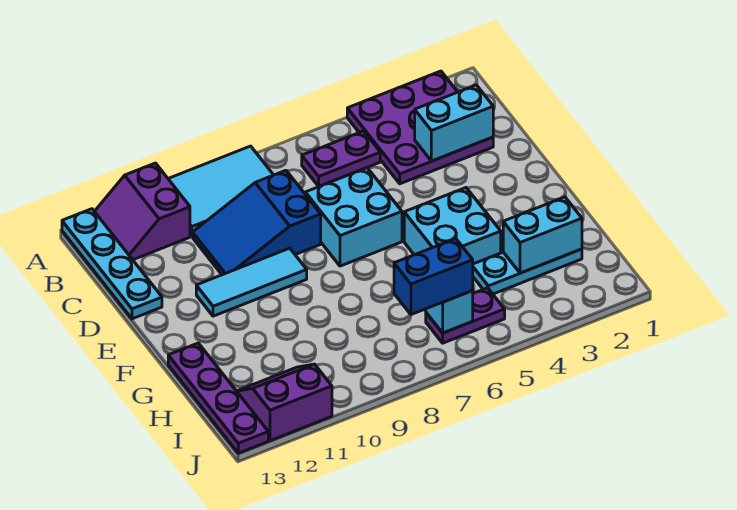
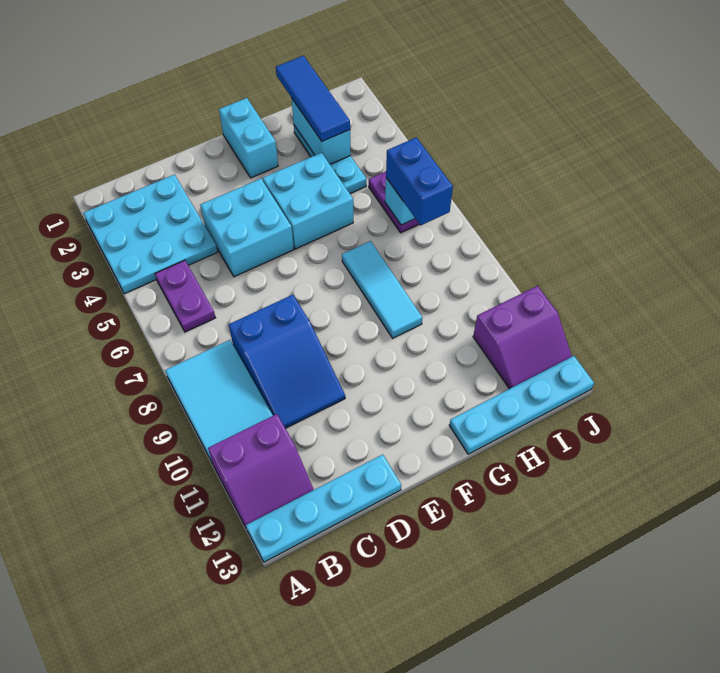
purple 3x3 plate [347,71,493,184] -> cyan 3x3 plate [83,175,217,294]
cyan 1x2 brick [415,85,493,161] -> cyan 1x2 brick moved to [219,98,278,178]
cyan 2x2 brick [305,168,402,266] -> cyan 2x2 brick moved to [200,179,294,277]
cyan 1x3 tile [196,248,307,316] -> cyan 1x3 tile moved to [342,241,422,338]
purple 1x4 plate [168,343,268,453] -> cyan 1x4 plate [449,356,594,454]
none -> blue 1x3 tile [276,56,350,141]
purple 2x2 slope [237,364,332,441] -> purple 2x2 slope turned to [473,286,572,389]

